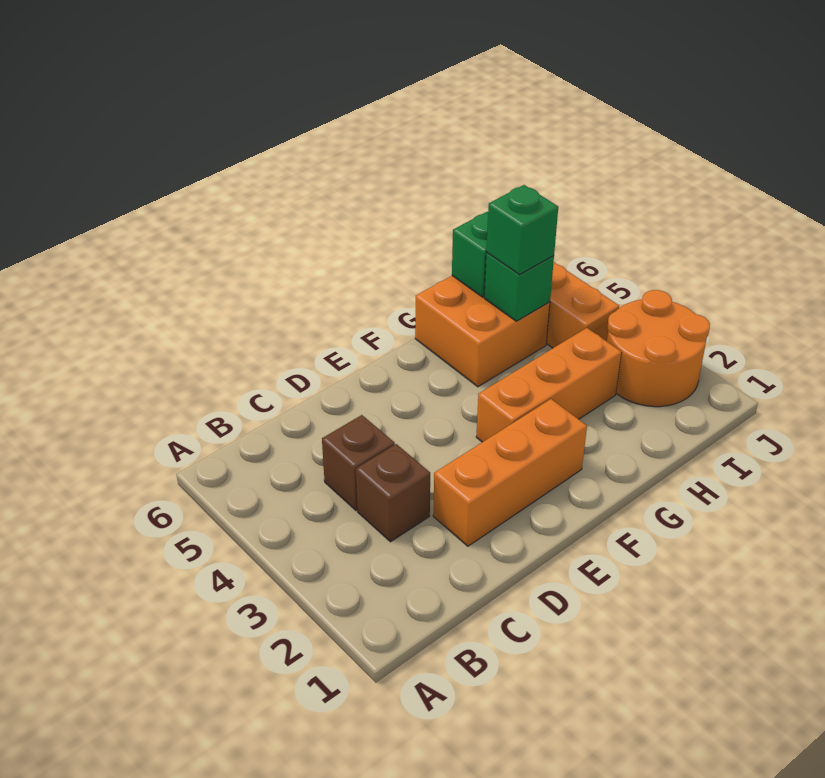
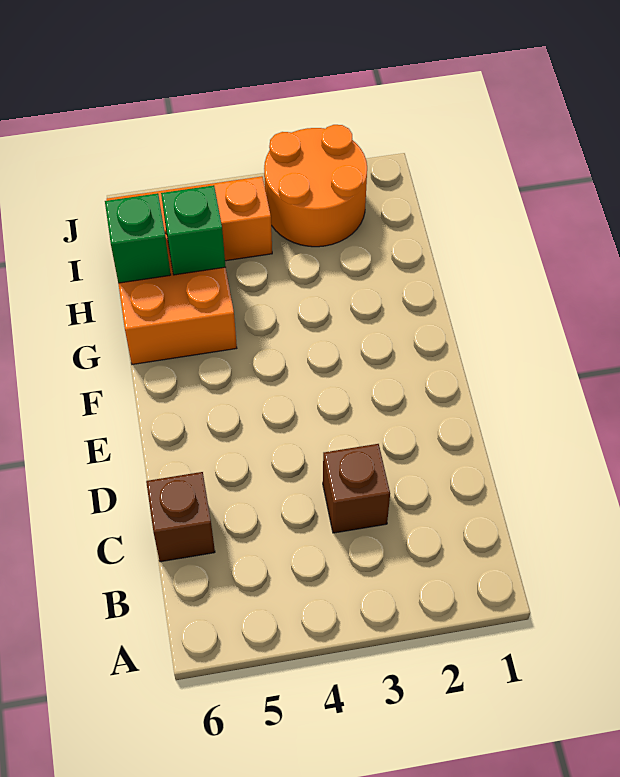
brown 1x1 brick [322,415,395,510] -> brown 1x1 brick moved to [146,472,215,562]
orange 1x3 brick [433,399,587,546] -> none
orange 1x3 brick [476,328,622,442] -> none
green 1x1 brick [486,185,558,275] -> none

